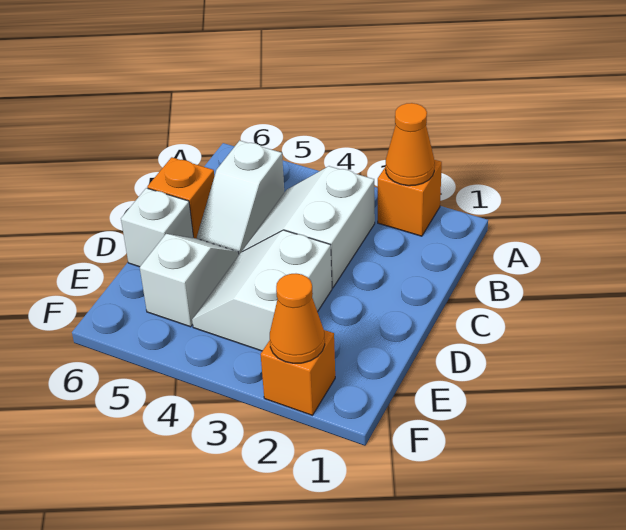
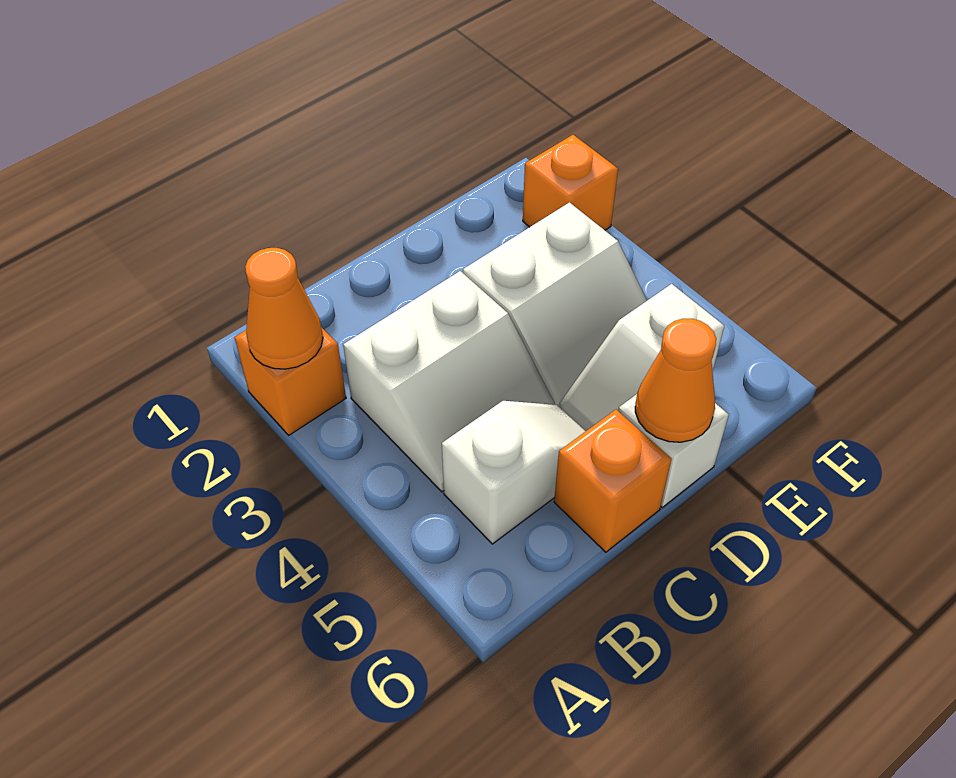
orange 1x1 cone [270,274,325,363] -> orange 1x1 cone moved to [635,319,716,442]

